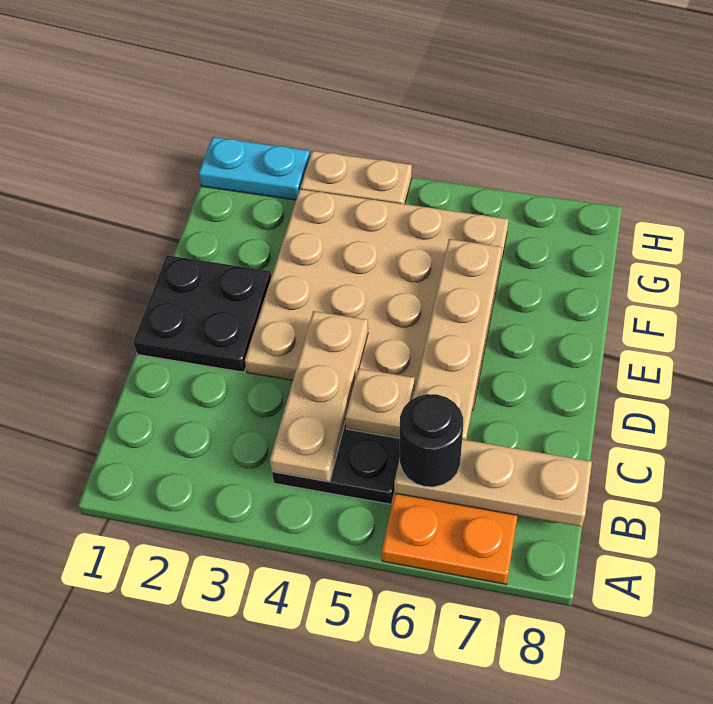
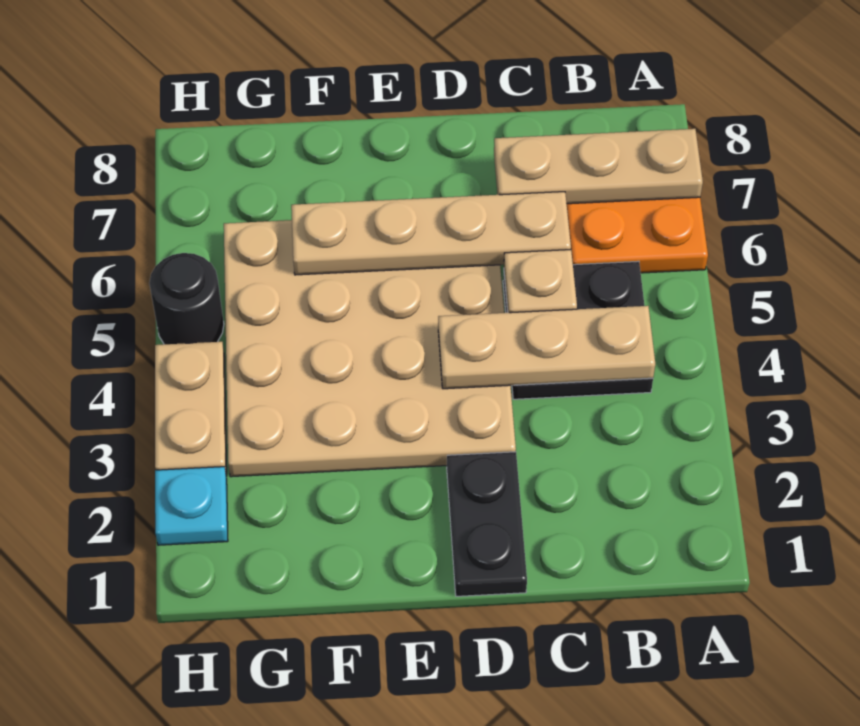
tan 1x3 plate [394,439,592,527] -> tan 1x3 plate turned to [494,129,703,204]
black 1x1 round brick [400,394,463,487] -> black 1x1 round brick moved to [149,253,224,344]
black 2x2 plate [133,255,271,372] -> black 1x2 plate [447,452,527,596]
cyan 1x2 plate [199,137,310,200] -> cyan 1x1 plate [155,467,228,545]

